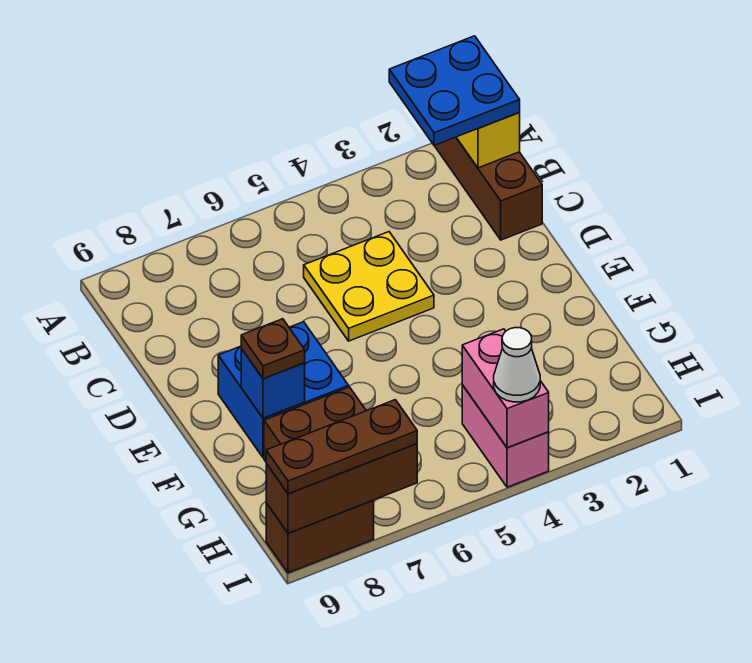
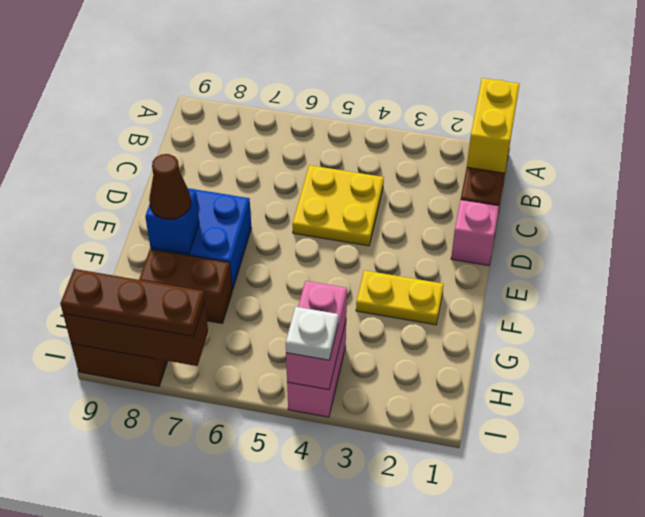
blue 2x2 plate [389,36,520,145] -> none
none -> pink 1x1 brick [451,200,499,266]
none -> yellow 1x2 plate [356,270,444,325]
brown 1x1 plate [241,319,305,379] -> brown 1x1 cone [149,154,191,219]
white 1x1 cone [494,328,540,402] -> white 1x1 plate [286,307,338,360]

